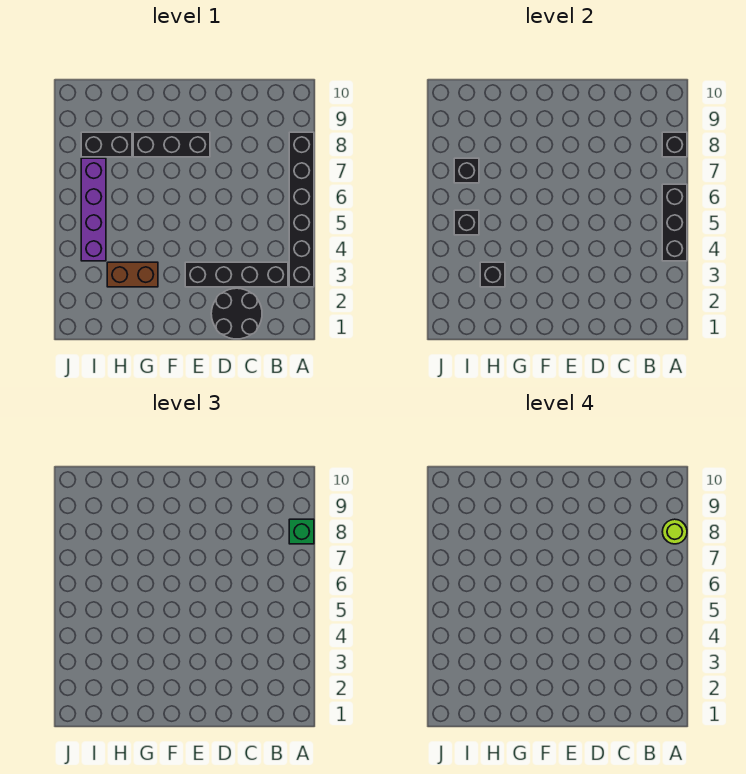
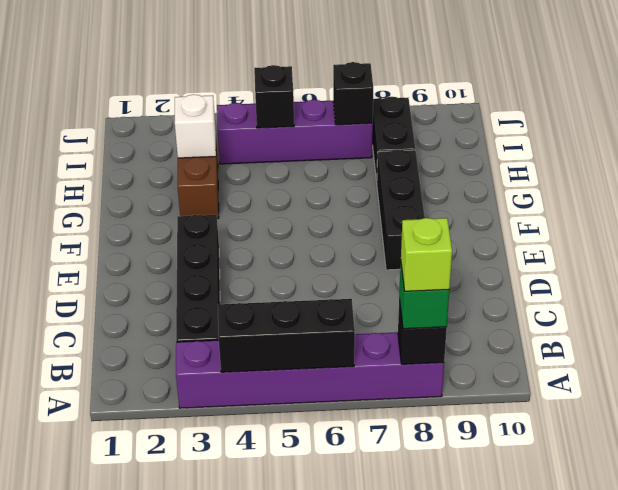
black 1x6 brick [289,132,314,287] -> purple 1x6 brick [176,332,444,408]
lime 1x1 round brick [662,519,687,544] -> lime 1x1 brick [401,218,452,291]
black 2x2 round brick [211,288,262,339] -> none
black 1x1 brick [480,262,505,287] -> white 1x1 brick [175,94,216,158]

